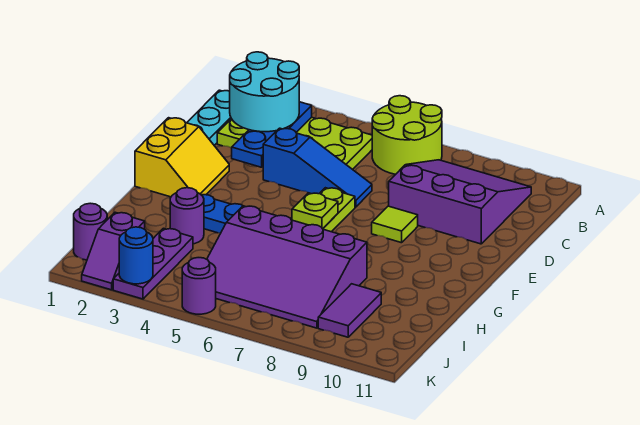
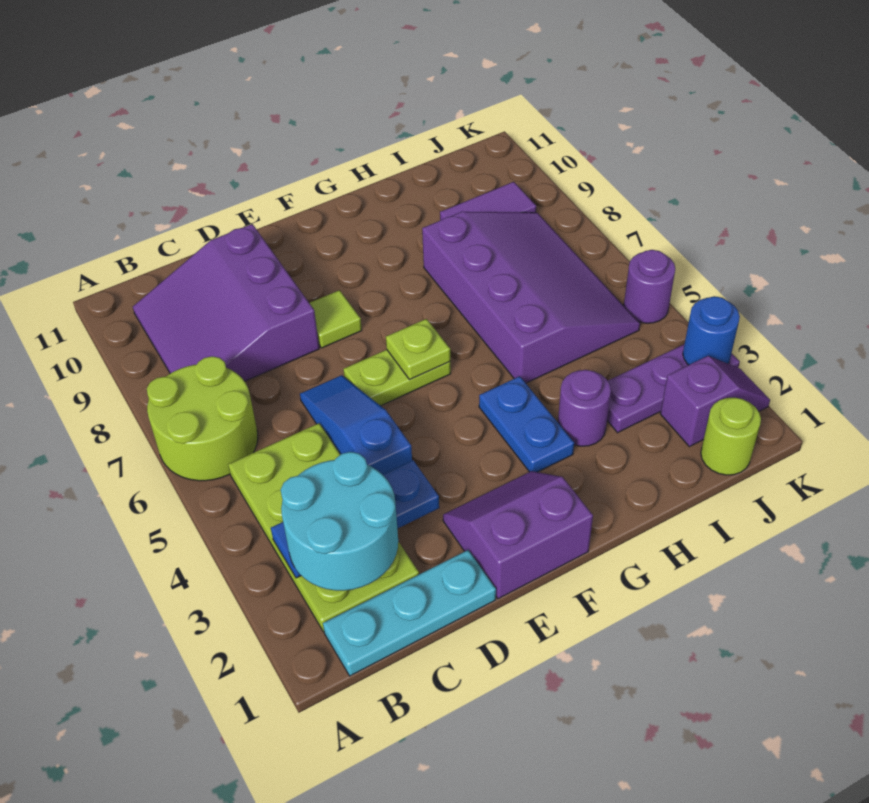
yellow 2x2 slope [135,118,229,197] -> purple 2x2 slope [443,471,593,599]
purple 1x1 round brick [74,203,107,260] -> lime 1x1 round brick [701,398,761,475]

